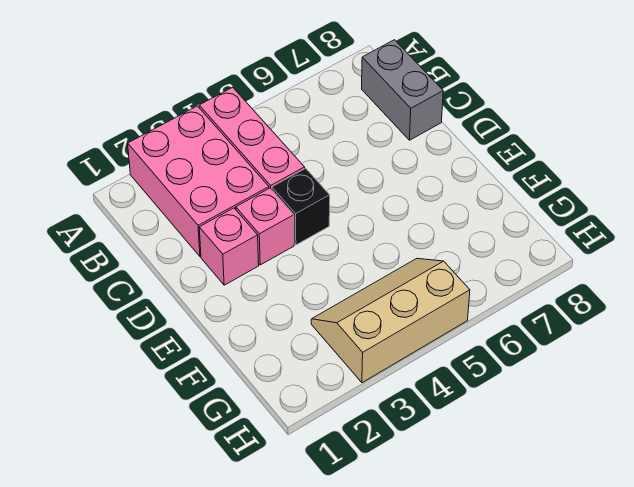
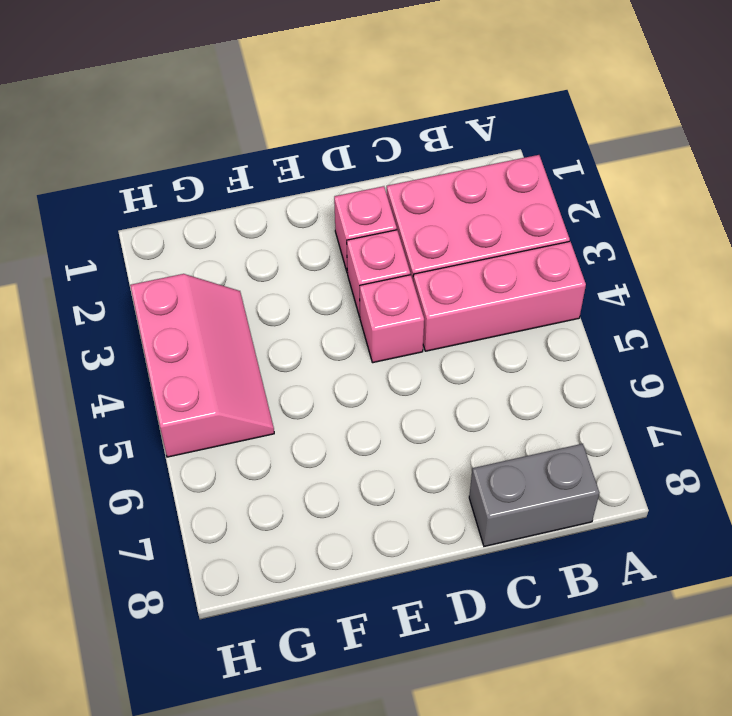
black 1x1 brick [272,168,330,245] -> pink 1x1 brick [360,275,424,363]
tan 2x3 slope [311,259,470,383] -> pink 2x3 slope [130,274,274,457]

